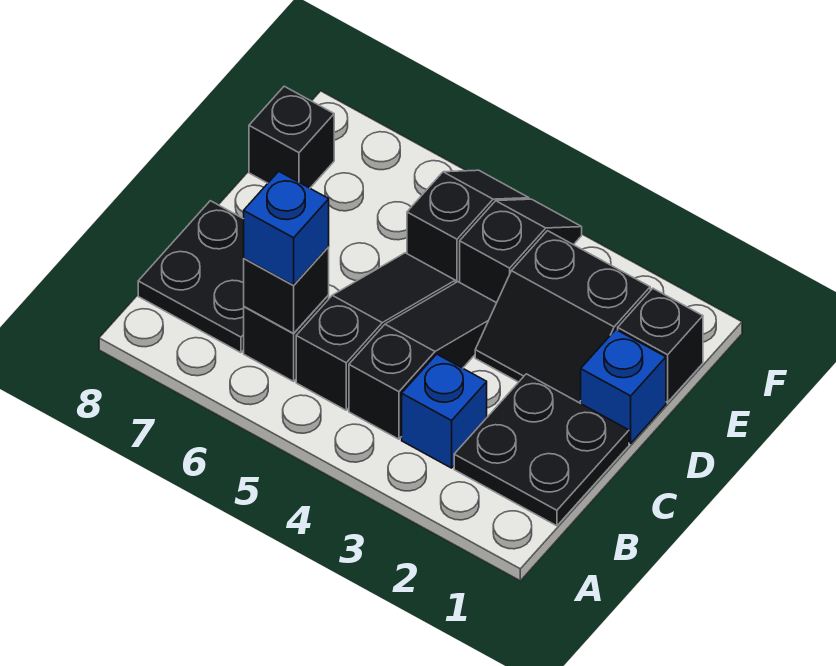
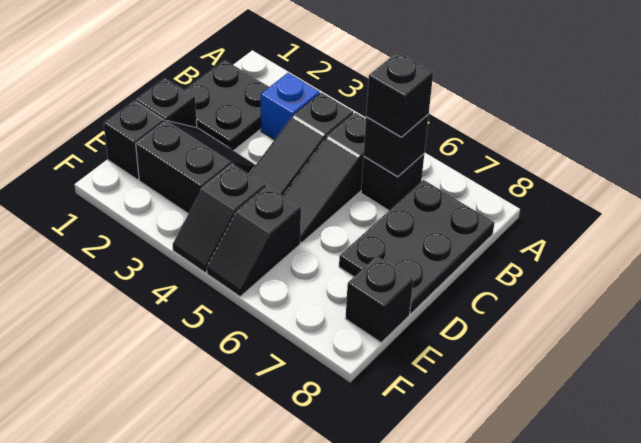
blue 1x1 brick [244,171,329,285] -> black 1x1 brick [366,52,433,137]
black 2x2 plate [138,201,244,353] -> black 2x3 plate [339,180,495,314]
blue 1x1 brick [581,330,666,443] -> black 1x1 brick [135,78,197,128]

